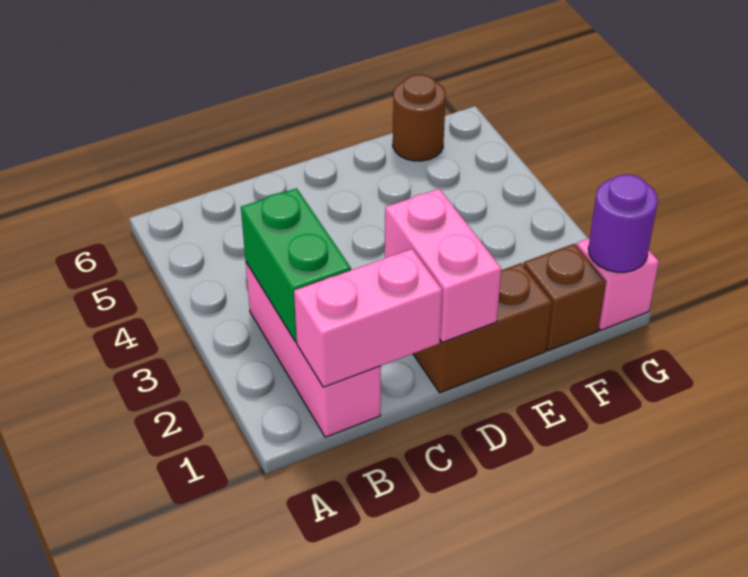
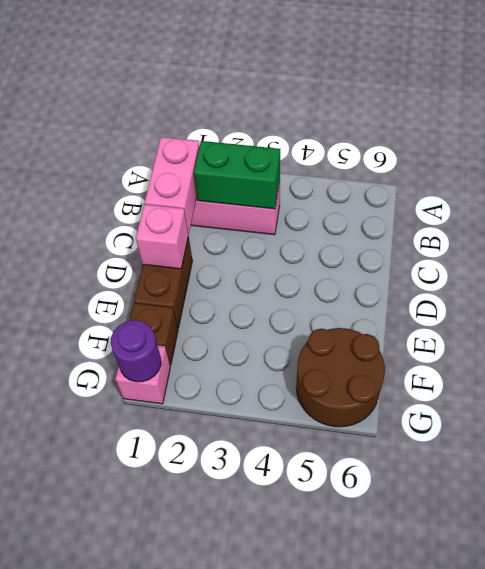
pink 1x2 brick [385,189,501,342] -> pink 1x1 brick [136,204,188,269]
brown 1x1 round brick [393,74,446,161] -> brown 2x2 round brick [296,328,385,427]

